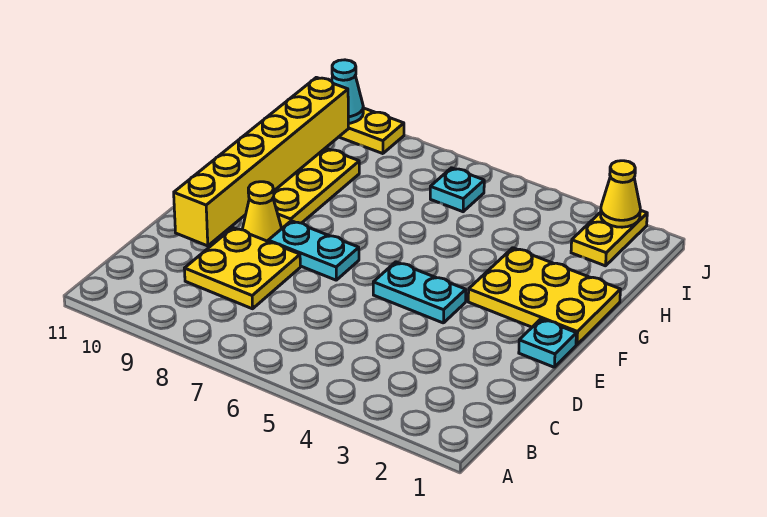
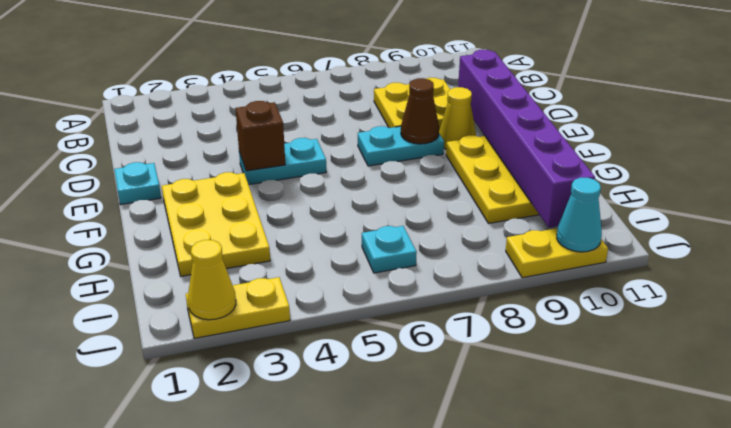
yellow 1x6 brick [174,77,348,246] -> purple 1x6 brick [458,49,595,228]
none -> brown 1x1 brick [236,101,285,171]
none -> brown 1x1 cone [401,78,439,144]
yellow 2x3 plate [468,248,621,345] -> yellow 2x3 plate turned to [162,172,270,276]
yellow 1x2 plate [571,210,647,266] -> yellow 1x2 plate turned to [186,277,290,338]

